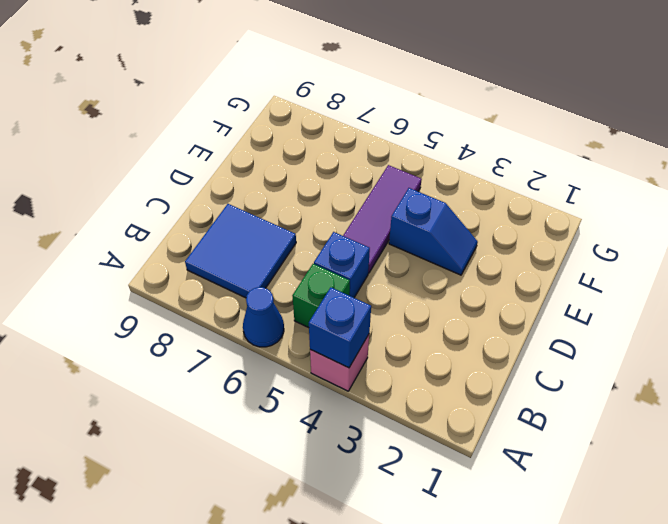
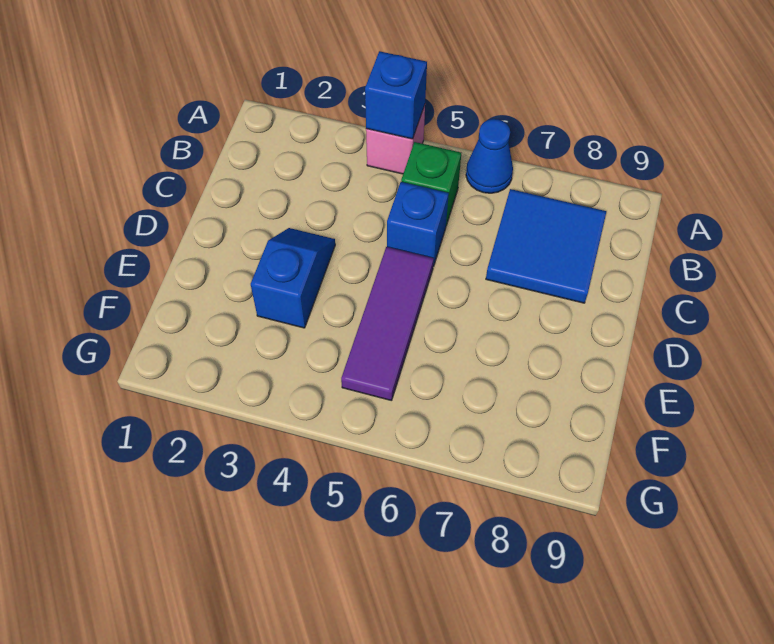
blue 1x2 slope [389,188,478,275] -> blue 1x2 slope turned to [251,228,335,328]

